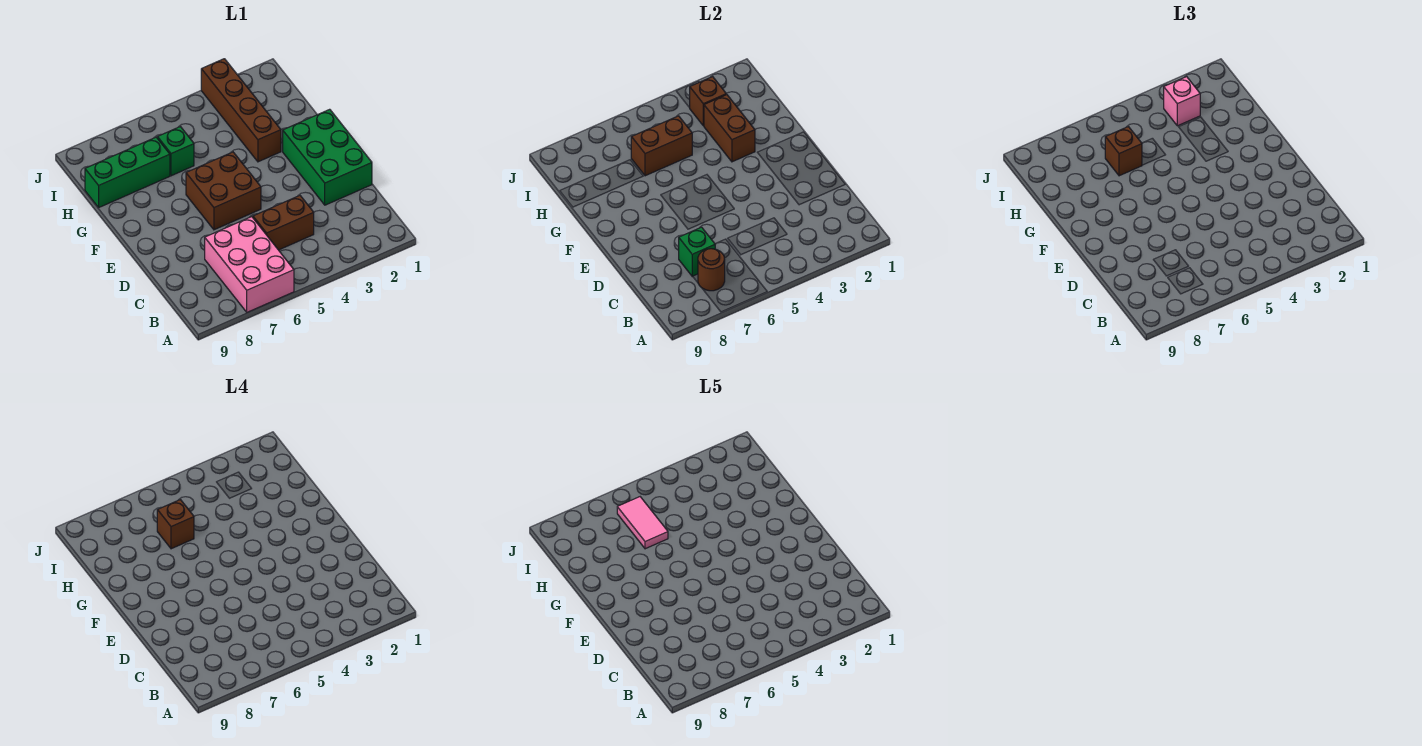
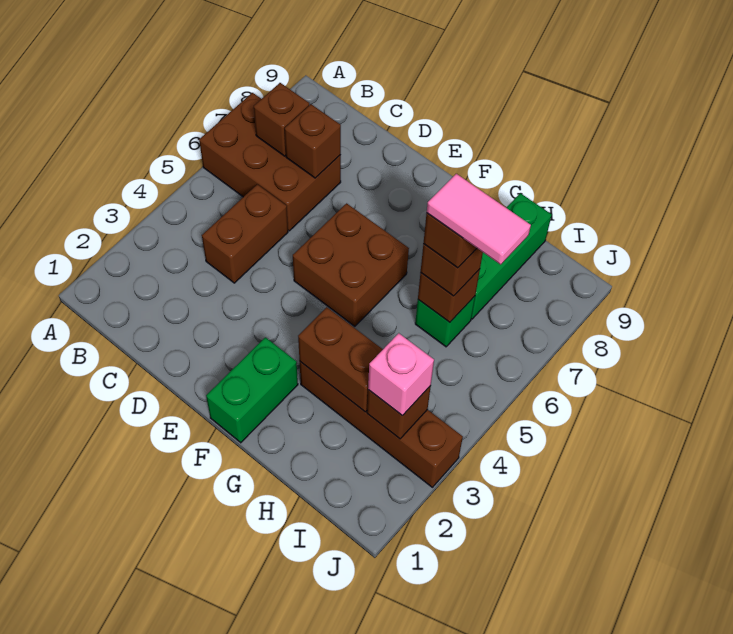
pink 2x3 brick [205,217,294,312] -> brown 2x3 brick [199,93,341,231]
brown 1x1 round brick [698,249,725,291] -> brown 1x1 brick [254,83,309,156]
green 1x1 brick [679,227,715,277] -> brown 1x1 brick [285,104,341,178]
green 2x3 brick [283,109,372,205] -> green 1x2 brick [206,337,298,443]
brown 1x2 brick [631,116,692,176] -> brown 1x1 brick [418,269,480,323]

